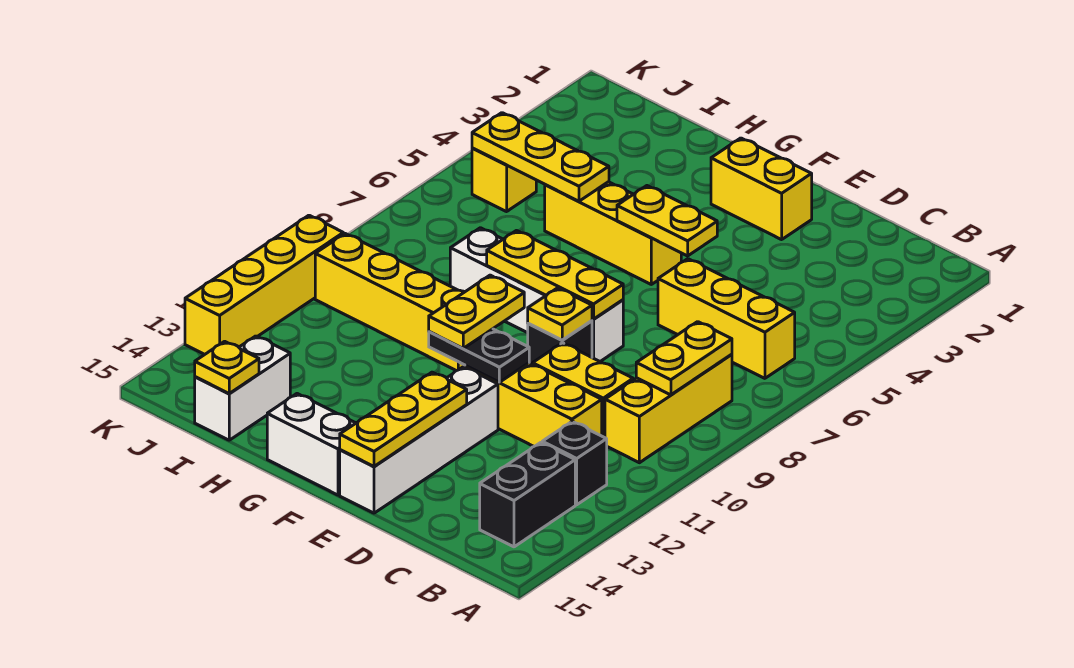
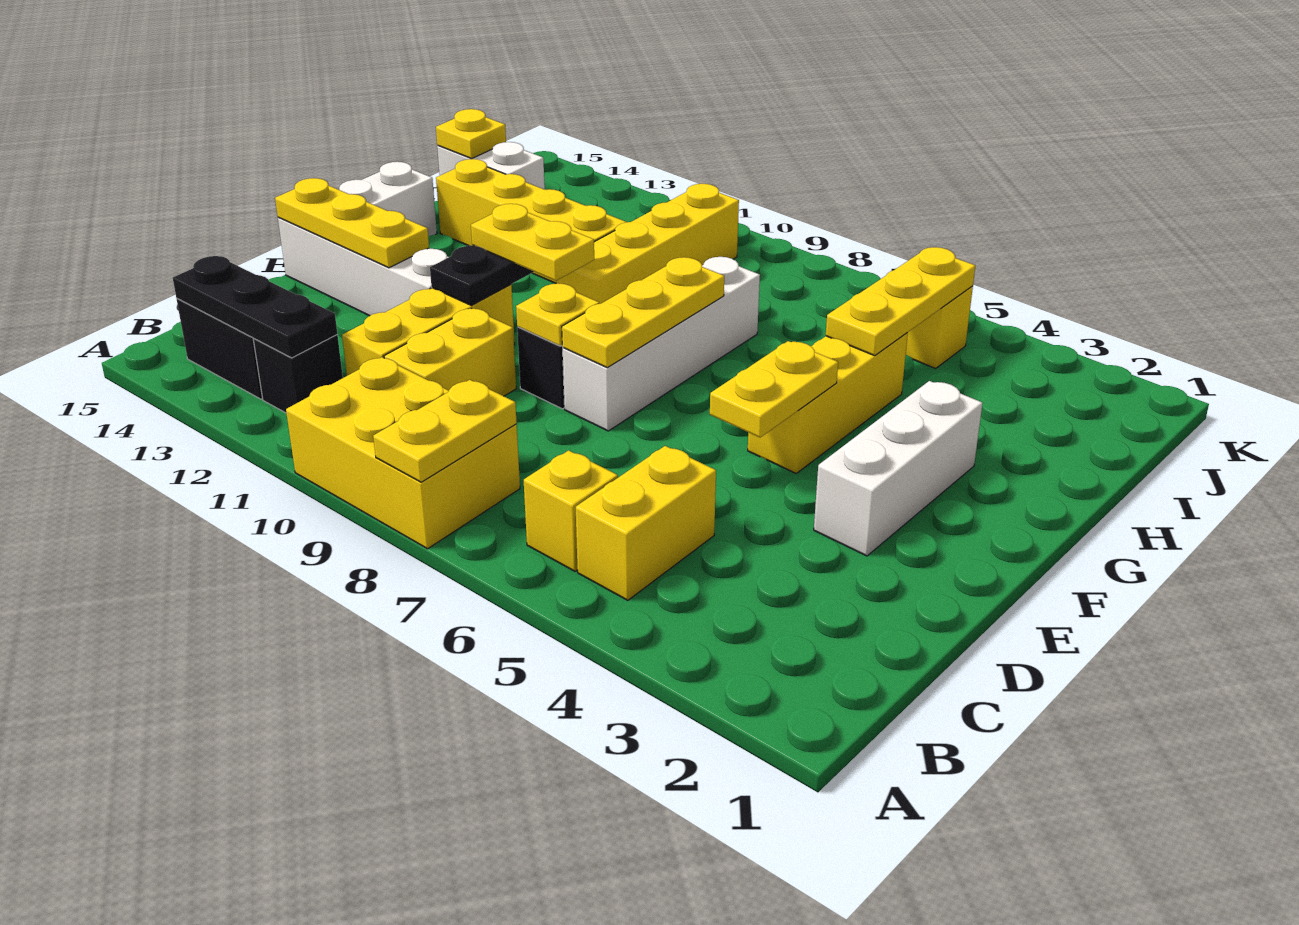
yellow 1x3 brick [658,259,795,378] -> yellow 1x1 brick [524,450,618,571]
yellow 1x3 brick [605,354,732,463] -> yellow 2x3 brick [286,357,520,549]
yellow 1x2 plate [636,322,732,395] -> yellow 1x2 plate turned to [373,380,517,482]
none -> black 1x3 plate [173,256,337,358]
yellow 1x2 brick [711,138,812,240] -> yellow 1x2 brick moved to [576,446,716,600]
none -> white 1x3 brick [814,381,983,556]
yellow 1x4 brick [185,215,343,355] -> yellow 1x4 brick moved to [436,159,626,283]

